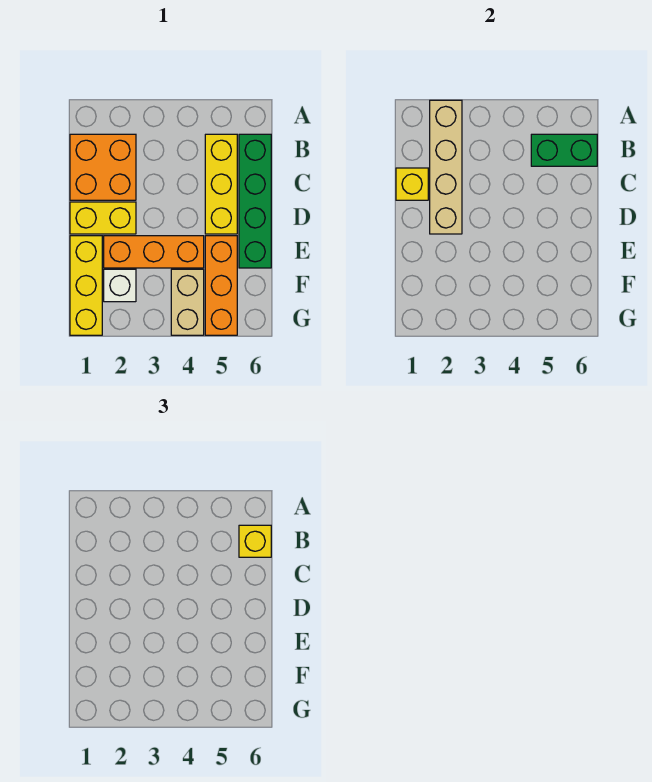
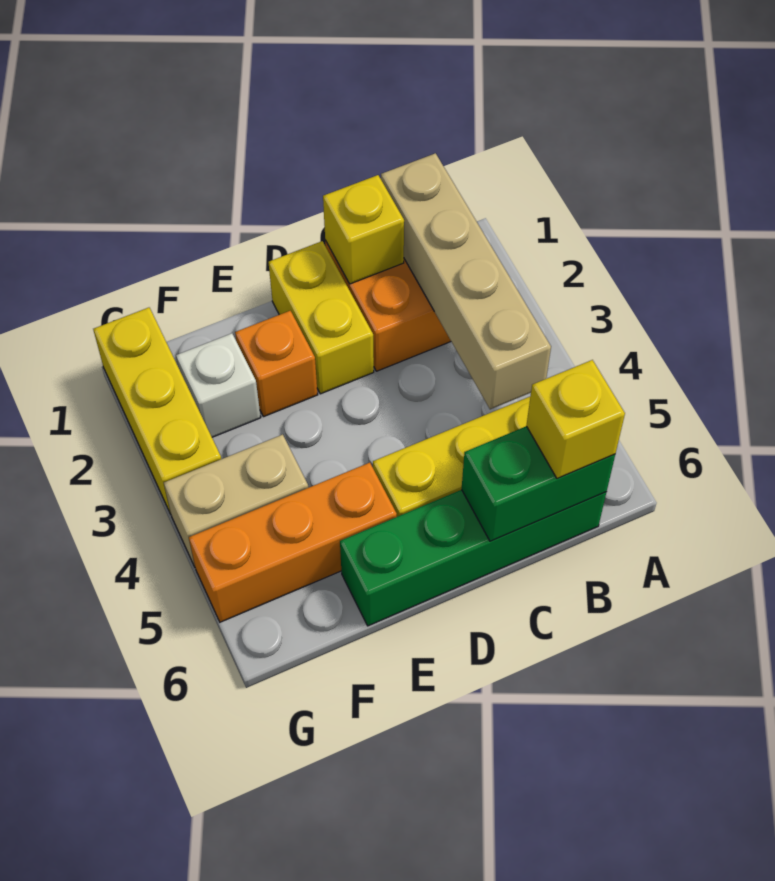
tan 1x4 brick [430,100,462,234] -> tan 1x4 brick turned to [381,153,551,409]
green 1x2 brick [531,134,597,166] -> green 1x2 brick turned to [462,426,615,541]
yellow 1x3 brick [70,236,102,335] -> yellow 1x3 brick turned to [93,308,221,514]
orange 1x3 brick [104,236,204,268] -> orange 1x1 brick [235,311,318,417]

